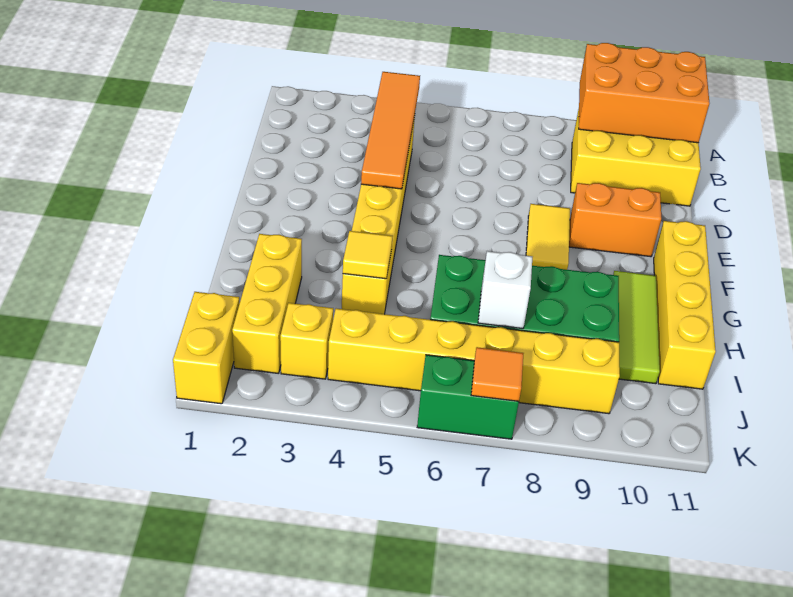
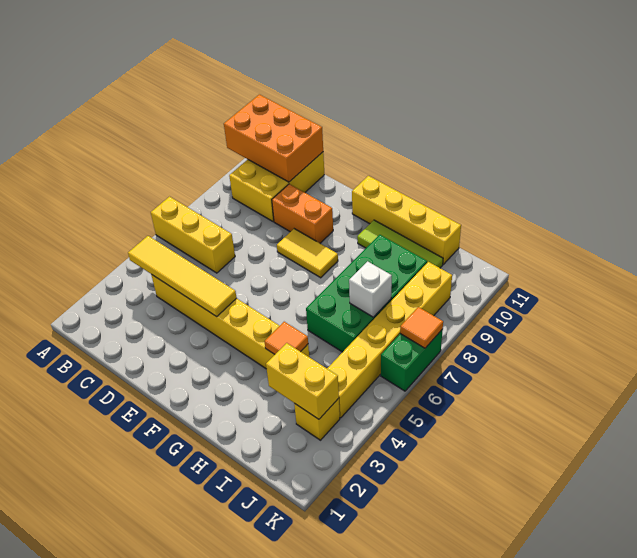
orange 2x3 brick [579,43,710,143] -> orange 2x3 brick turned to [224,94,323,182]
orange 1x4 tile [361,72,420,189] -> yellow 1x4 tile [128,236,237,317]
orange 1x2 brick [569,183,661,257] -> orange 1x2 brick turned to [272,184,333,243]
yellow 1x3 brick [232,234,302,374] -> yellow 1x3 brick moved to [151,197,235,273]
yellow 1x1 tile [343,231,392,279] -> orange 1x1 tile [264,322,308,355]
yellow 1x2 brick [173,292,239,404] -> yellow 1x2 brick moved to [266,343,339,419]

